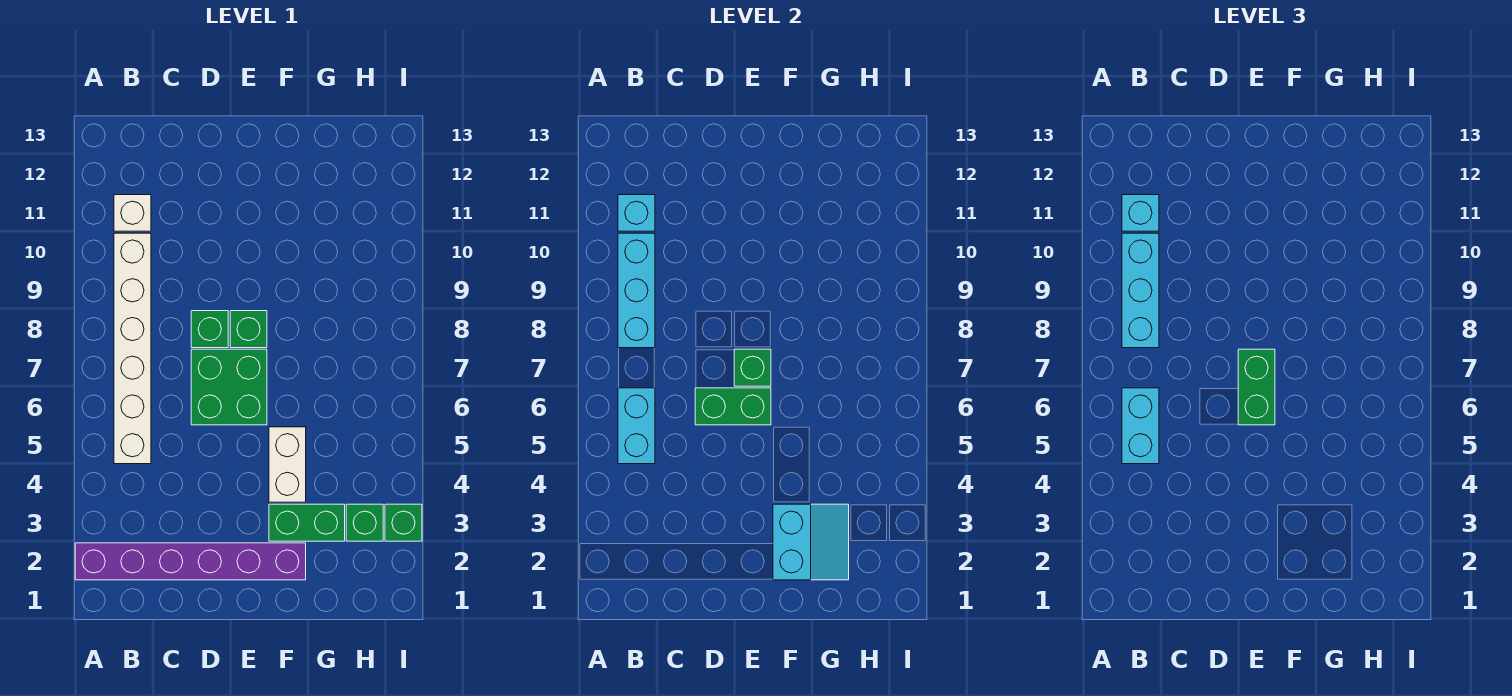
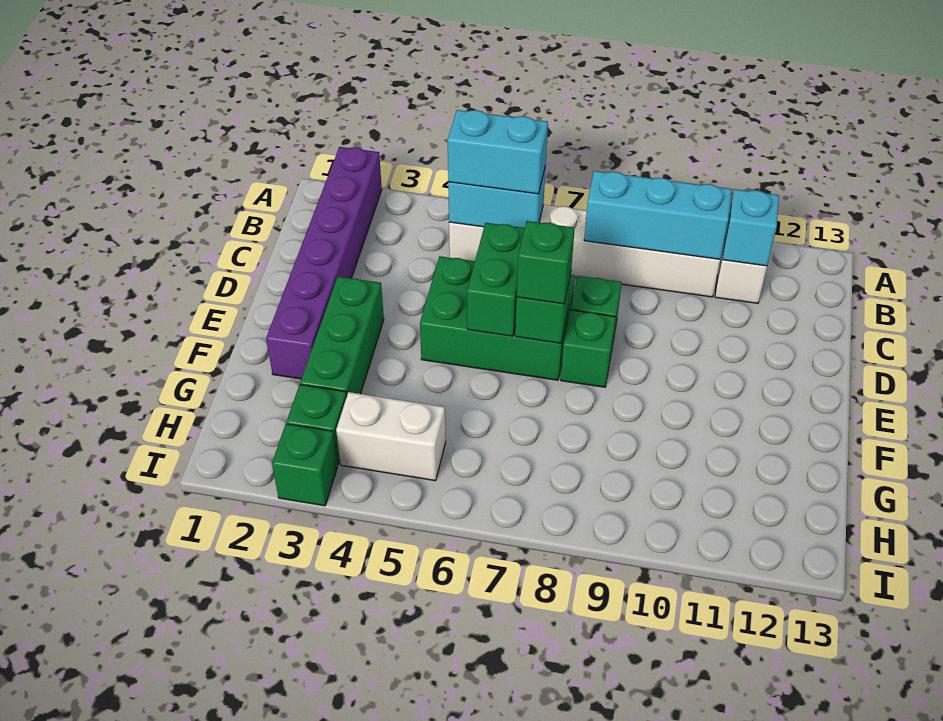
cyan 1x3 brick [1122,233,1159,348] -> none
cyan 1x1 brick [1122,195,1159,231] -> none
green 2x2 brick [191,349,267,425] -> green 2x3 brick [420,256,575,380]
green 1x2 brick [1238,349,1275,425] -> green 1x1 brick [517,221,575,304]
cyan 2x2 slope [773,504,849,580] -> none
green 1x2 brick [269,504,345,541] -> green 1x3 brick [300,277,384,397]
white 1x2 brick [269,427,306,502] -> white 1x2 brick moved to [336,392,446,481]

